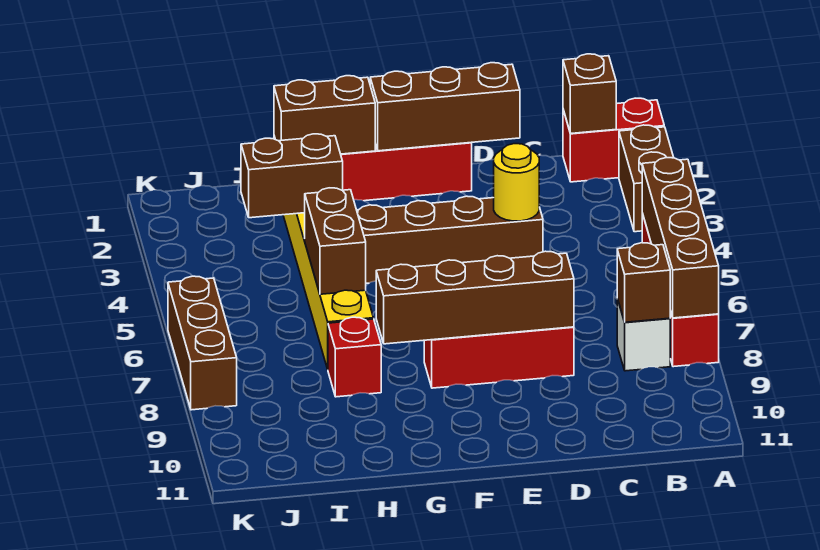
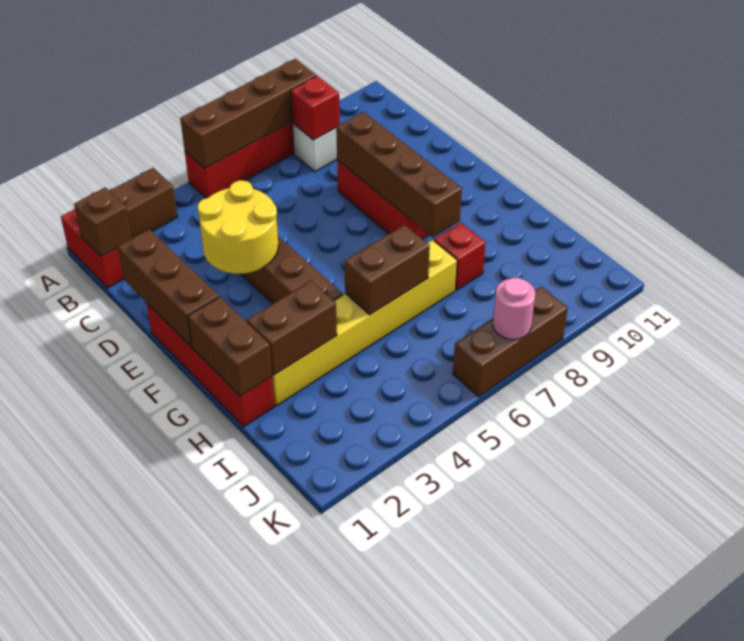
brown 1x1 brick [617,243,670,322] -> red 1x1 brick [291,76,340,140]
yellow 1x1 round brick [494,144,539,221] -> yellow 2x2 round brick [197,180,278,274]
brown 1x2 brick [241,134,343,218] -> brown 1x2 brick turned to [247,281,337,375]
none -> pink 1x1 round brick [493,278,535,340]

